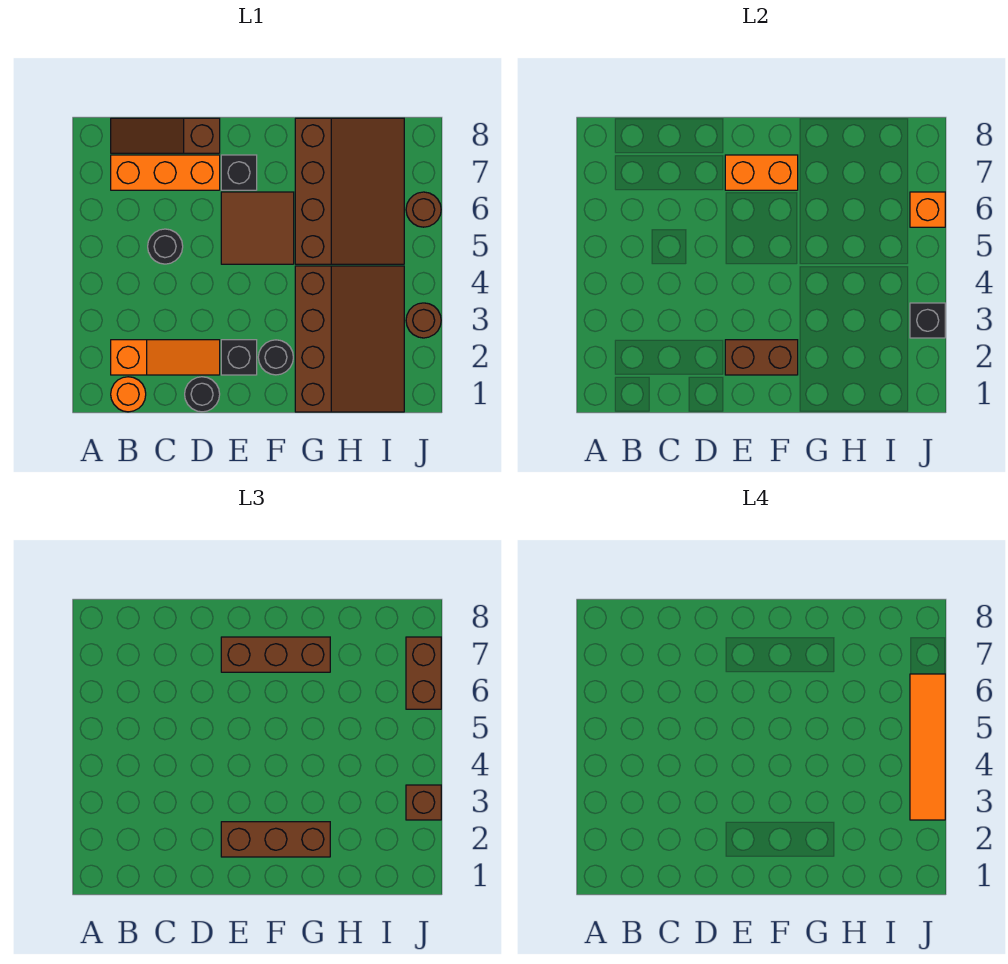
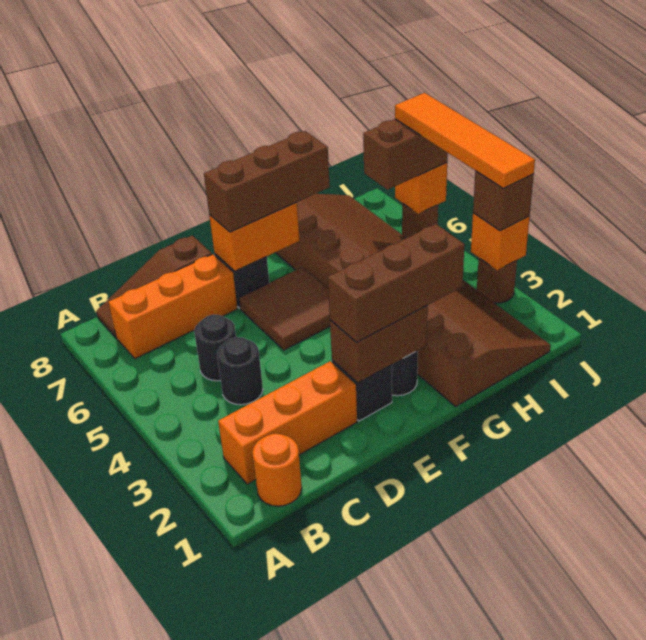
orange 1x3 slope [111,340,220,375] -> orange 1x3 brick [218,361,357,484]
black 1x1 round brick [185,377,220,412] -> black 1x1 round brick moved to [217,337,263,405]
black 1x1 brick [910,303,945,338] -> orange 1x1 brick [471,213,530,270]
brown 1x2 brick [406,637,441,709] -> brown 1x2 brick turned to [363,119,448,190]

